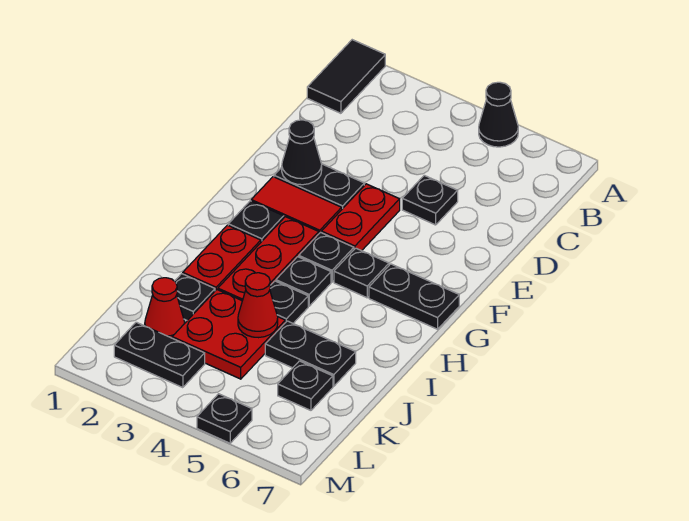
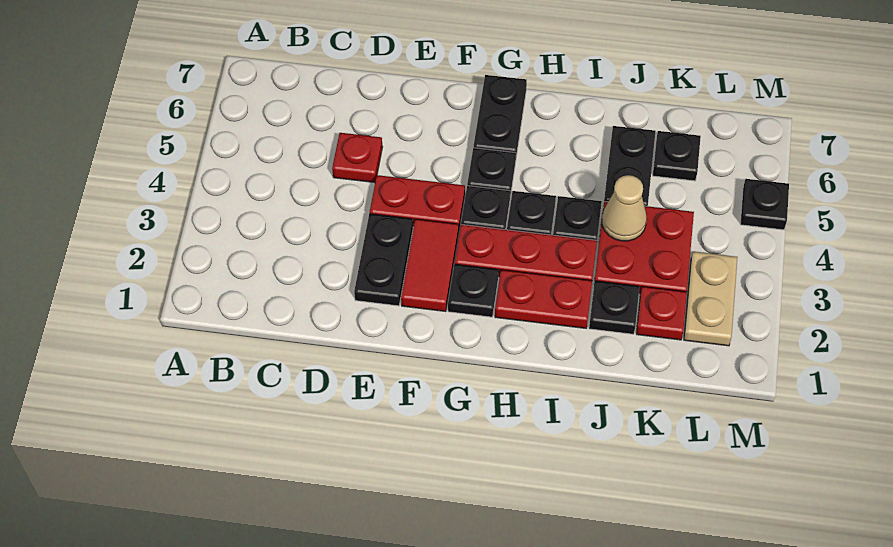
black 1x2 tile [307,40,385,113] -> none
black 1x1 cone [479,82,518,147] -> none
black 1x1 plate [402,175,458,225] -> red 1x1 plate [332,133,382,182]
black 1x1 cone [282,120,322,185] -> none
red 1x1 cone [238,273,278,338] -> tan 1x1 cone [602,175,647,241]
red 1x1 cone [145,278,185,338] -> red 1x1 plate [636,287,687,340]
black 1x2 plate [114,322,205,388] -> tan 1x2 plate [684,252,737,346]

